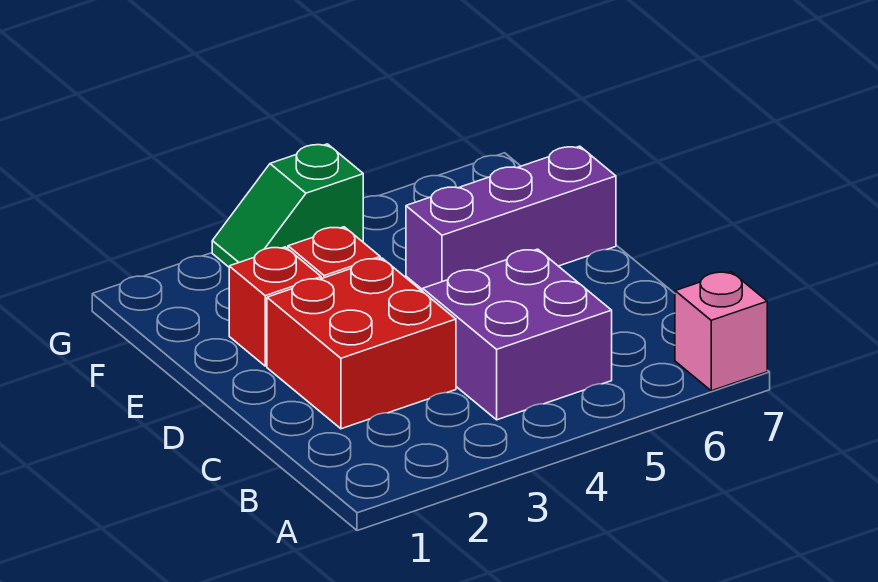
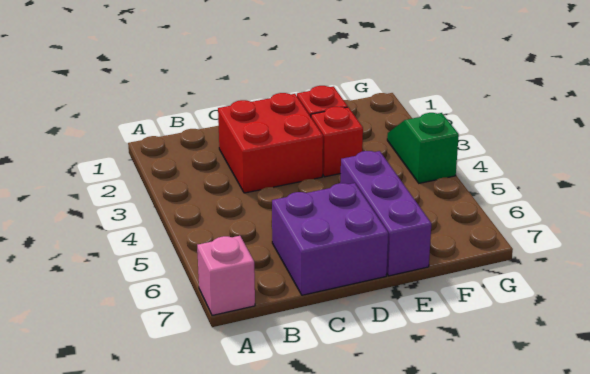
purple 2x2 brick [423,249,612,420] -> purple 2x2 brick moved to [272,183,388,295]

